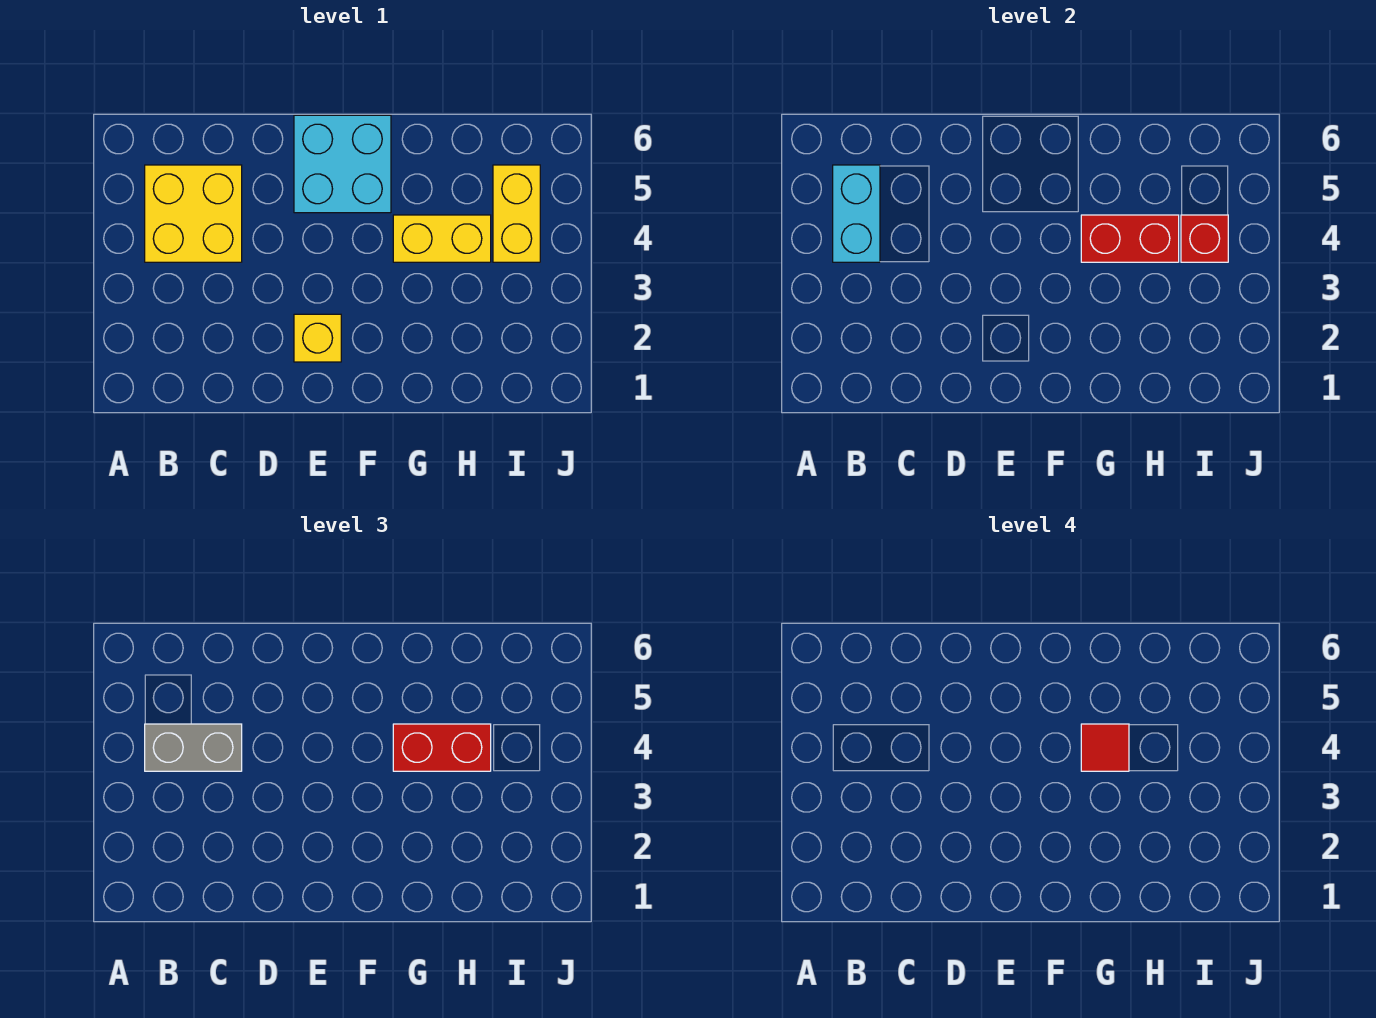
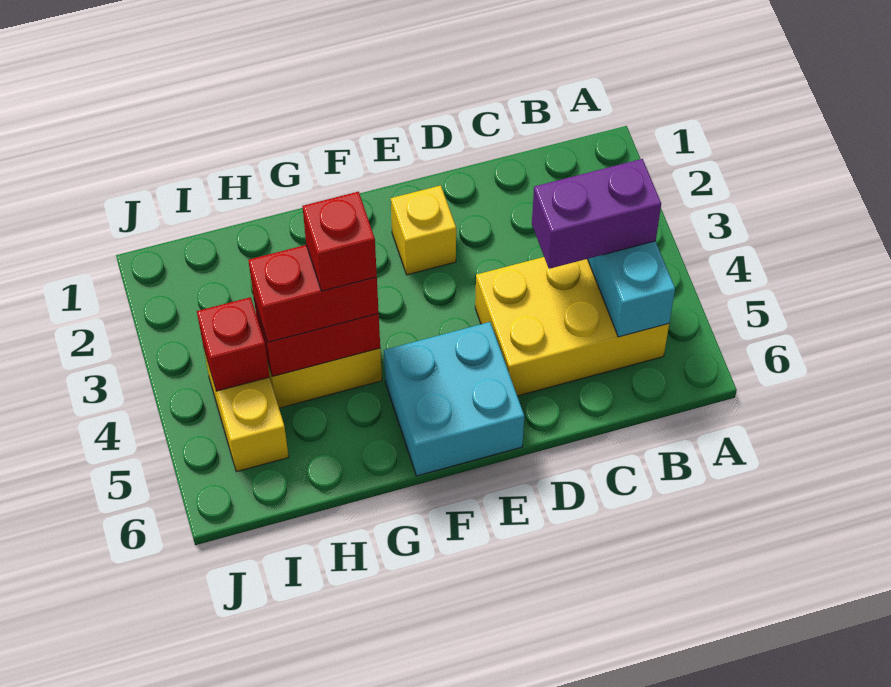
yellow 2x2 brick [145,165,242,262] -> yellow 2x3 brick [475,257,669,396]
grey 1x2 brick [145,724,242,771] -> purple 1x2 brick [532,159,661,269]
red 1x1 tile [1081,724,1129,771] -> red 1x1 brick [302,192,377,291]

